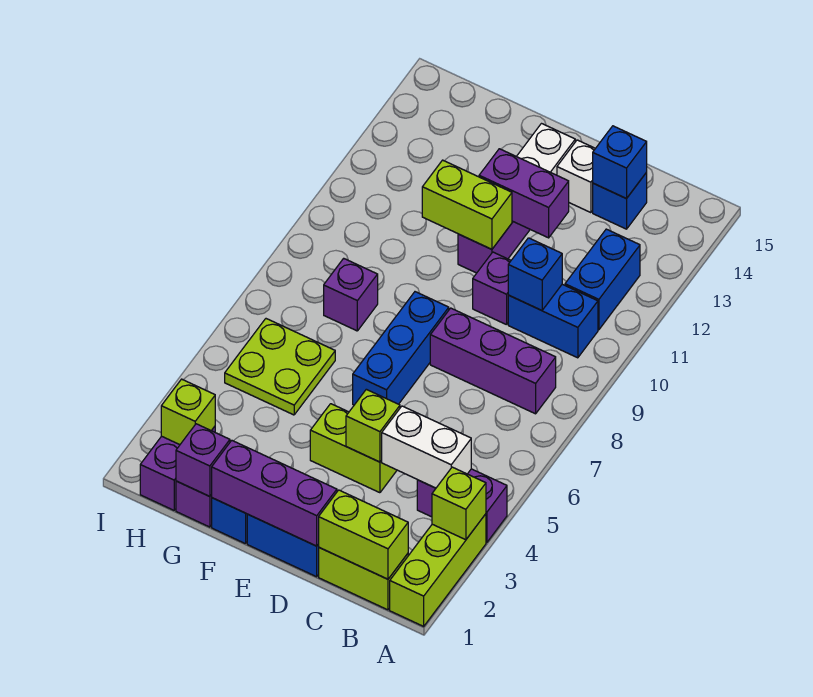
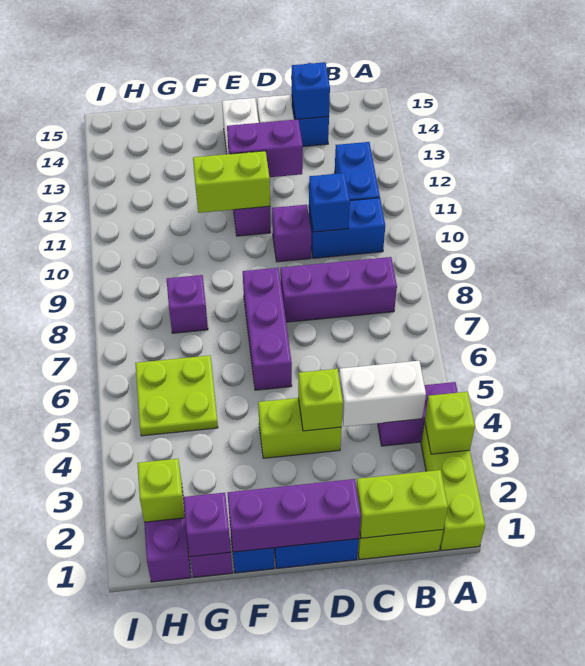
blue 1x3 brick [353,292,449,405] -> purple 1x3 brick [243,268,292,390]

